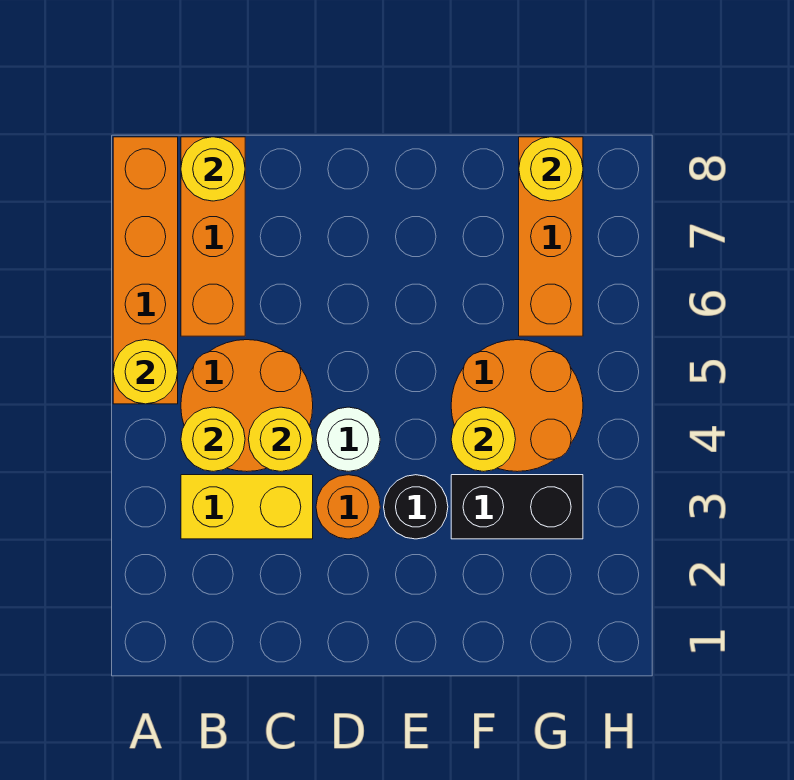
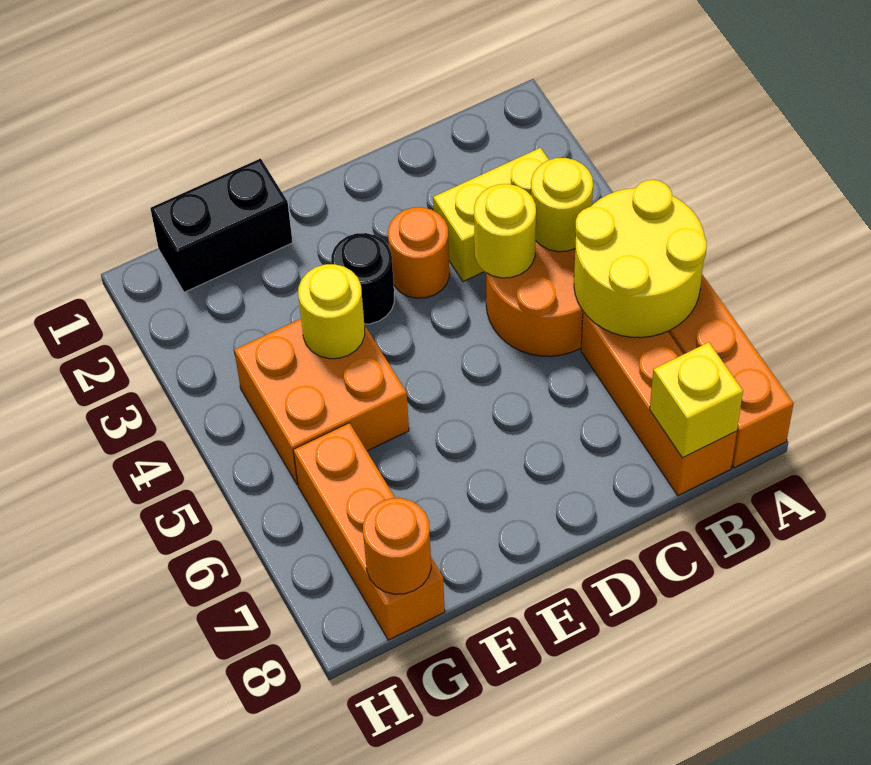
yellow 1x1 round brick [113,340,178,404] -> yellow 2x2 round brick [574,180,707,338]
yellow 1x1 round brick [181,137,245,201] -> yellow 1x1 brick [650,342,743,458]
white 1x1 round brick [316,407,380,471] -> none
black 1x2 brick [451,475,583,539] -> black 1x2 brick moved to [151,158,293,292]
orange 2x2 round brick [451,340,583,472] -> orange 2x2 brick [234,319,409,484]
yellow 1x1 round brick [519,137,583,201] -> orange 1x1 round brick [363,498,431,594]

